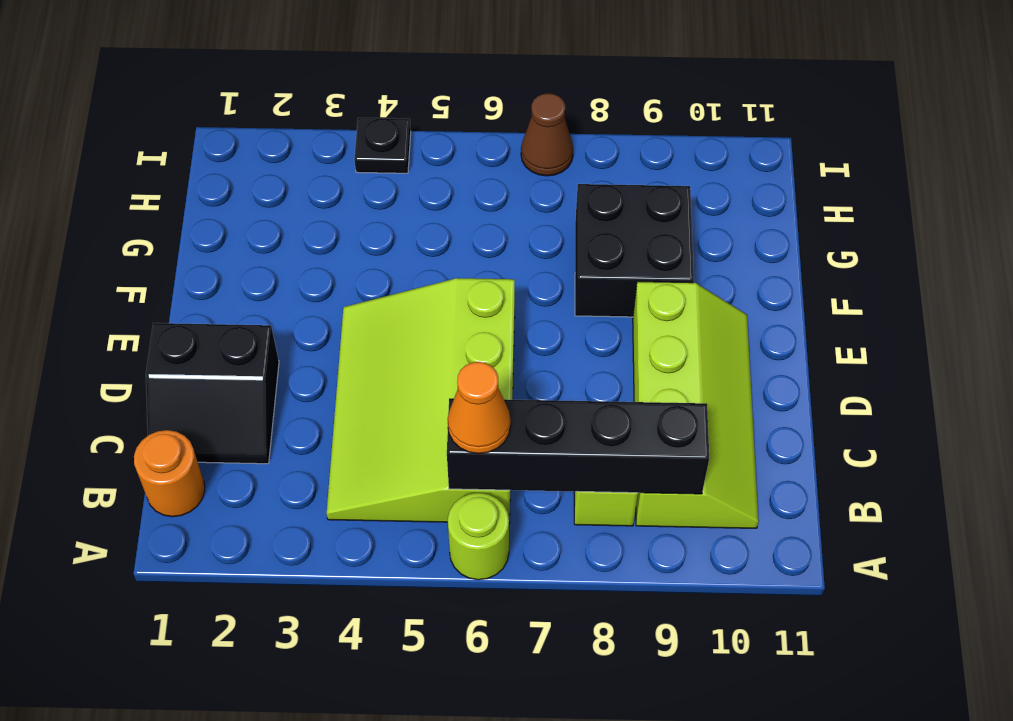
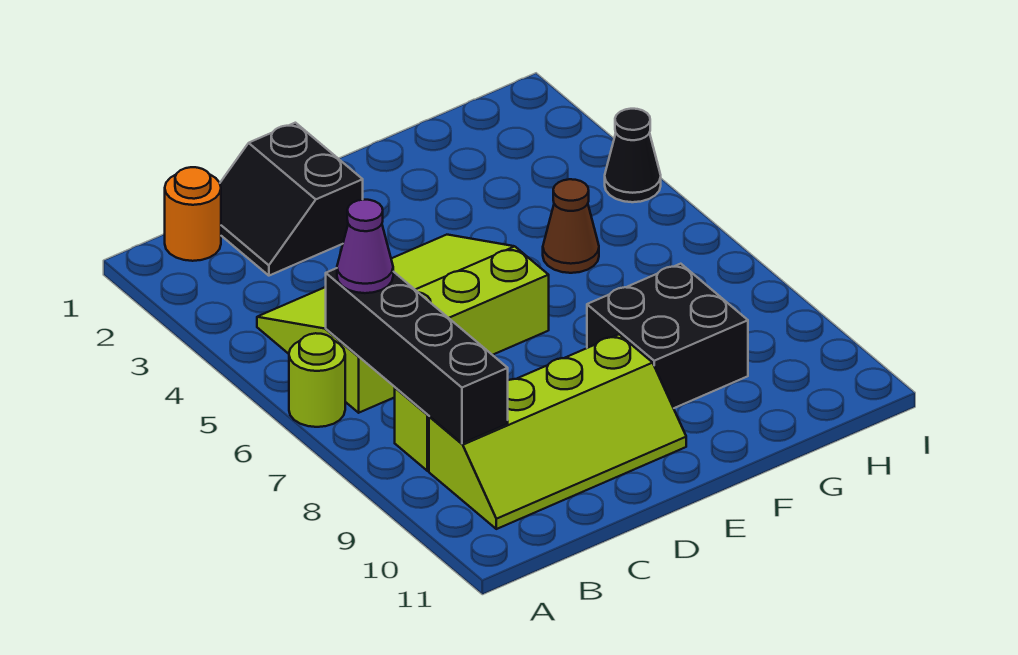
orange 1x1 cone [448,362,511,454] -> purple 1x1 cone [337,200,393,293]
black 1x1 plate [354,118,411,173] -> black 1x1 cone [605,109,661,202]
brown 1x1 cone [521,93,573,176] -> brown 1x1 cone moved to [543,179,599,273]

